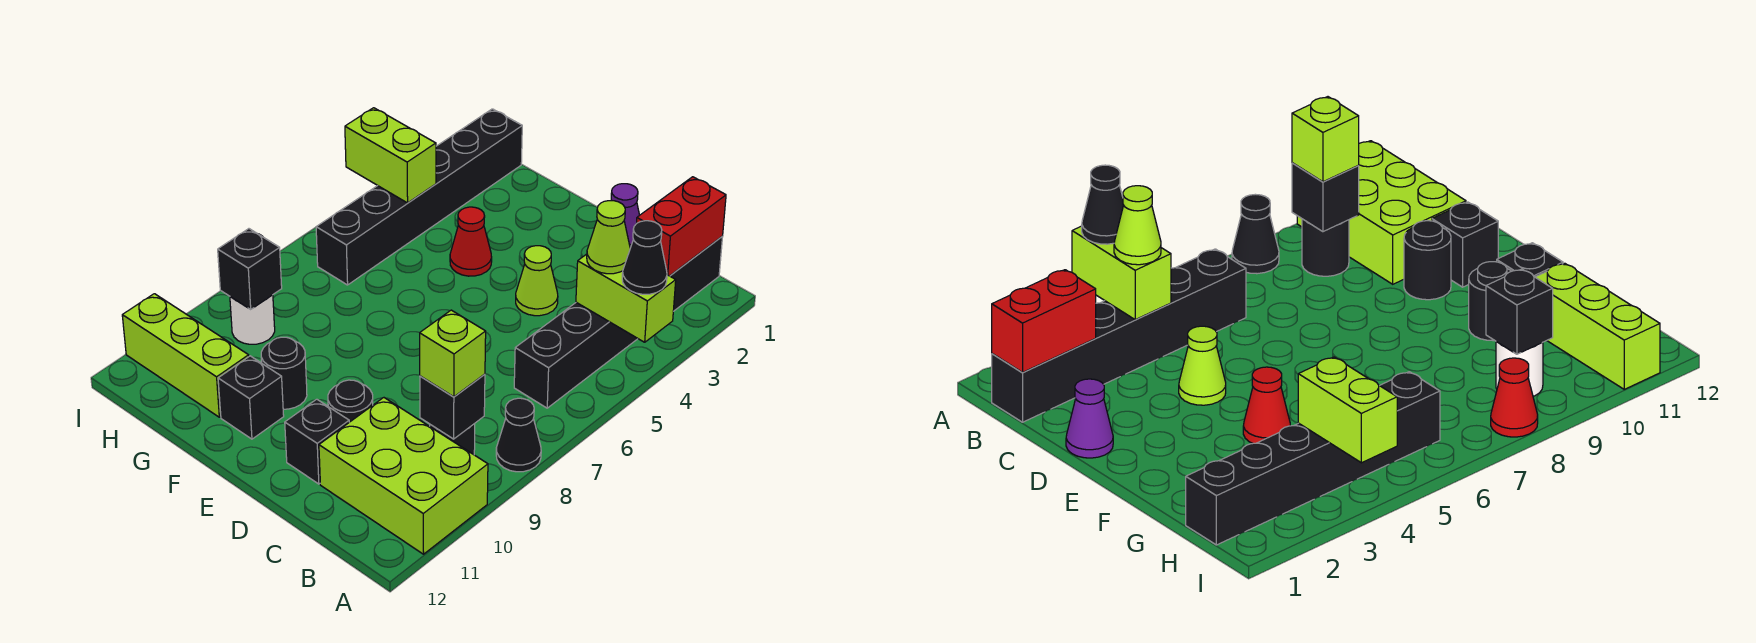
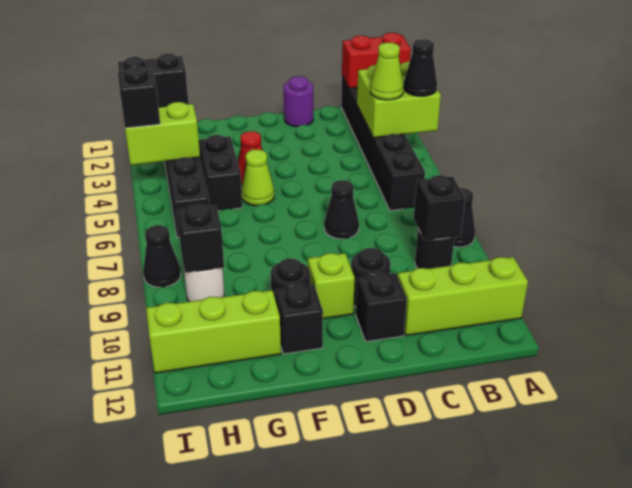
lime 1x2 brick [576,254,676,342] -> lime 2x2 brick [357,62,441,138]
lime 2x3 brick [319,398,488,554] -> lime 1x3 brick [397,257,528,336]
red 1x2 brick [637,177,726,276] -> red 1x2 brick turned to [342,33,411,89]
lime 1x1 brick [420,310,486,397] -> lime 1x1 brick moved to [308,253,355,319]
purple 1x1 cone [611,184,639,248] -> purple 1x1 round brick [284,76,313,127]
lime 1x1 cone [516,246,558,316] -> lime 1x1 cone moved to [242,149,274,206]
none -> black 1x1 cone [324,180,359,239]
none -> black 1x2 brick [199,135,243,211]
none -> black 1x2 brick [118,54,189,107]
none -> black 1x1 brick [118,67,160,128]
red 1x1 cone [1491,358,1538,437] -> black 1x1 cone [143,225,181,287]

